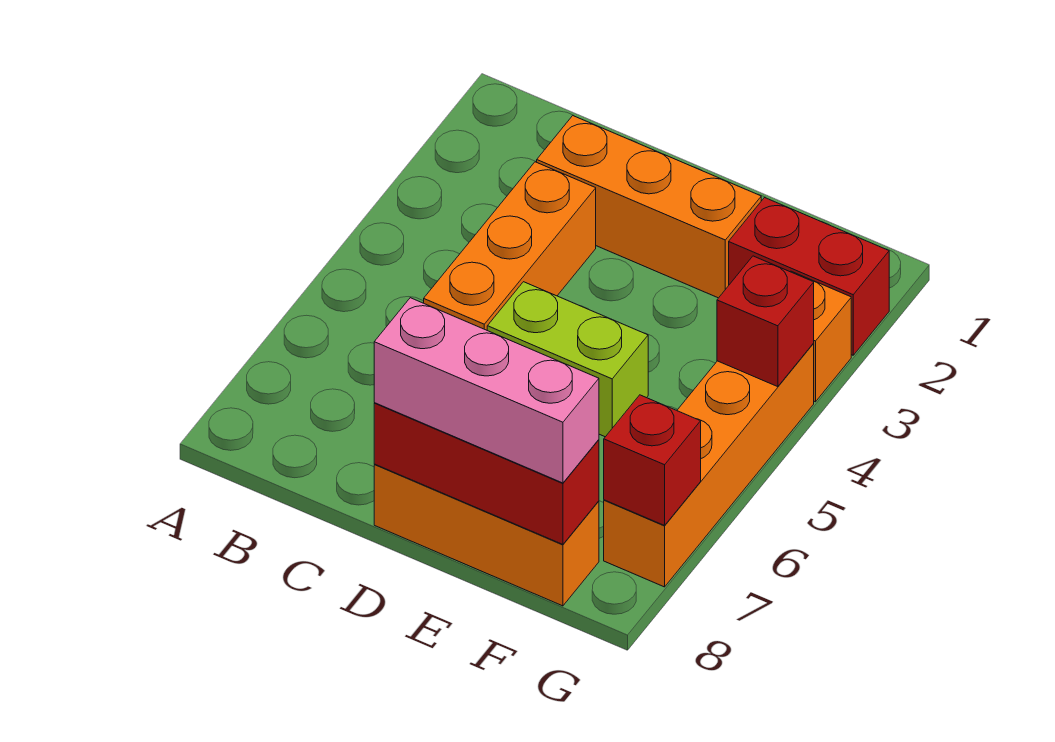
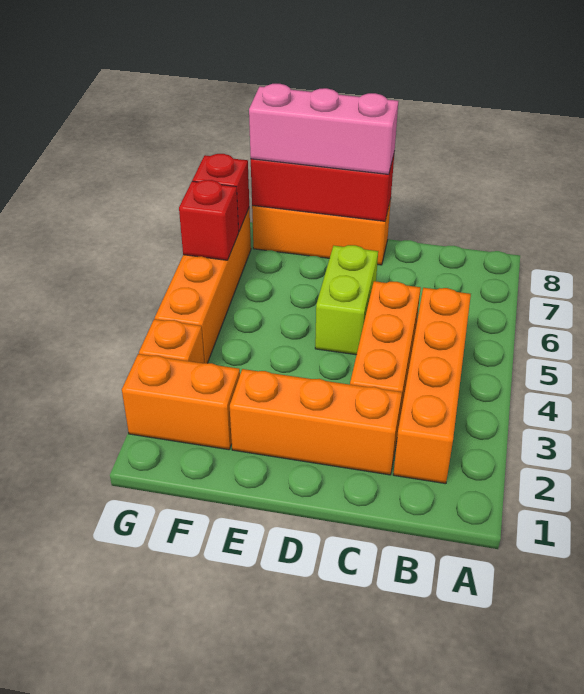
none -> orange 1x4 brick [393,288,471,484]
lime 1x2 brick [487,282,648,437] -> lime 1x2 brick turned to [315,245,378,355]
red 1x2 brick [729,198,889,355] -> orange 1x2 brick [122,354,240,450]
red 1x1 brick [717,256,814,387] -> red 1x1 brick moved to [179,180,239,260]

